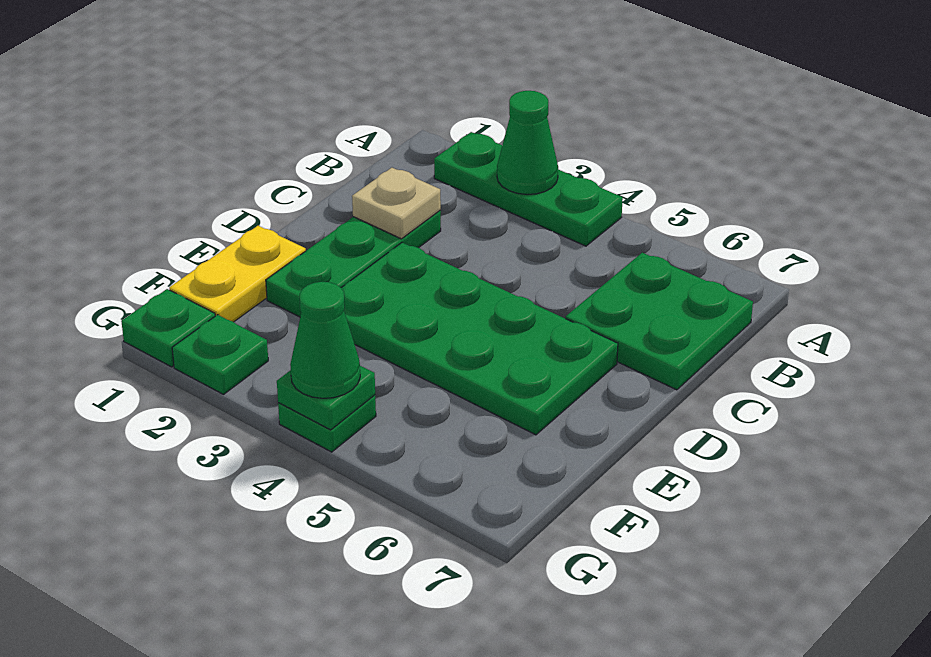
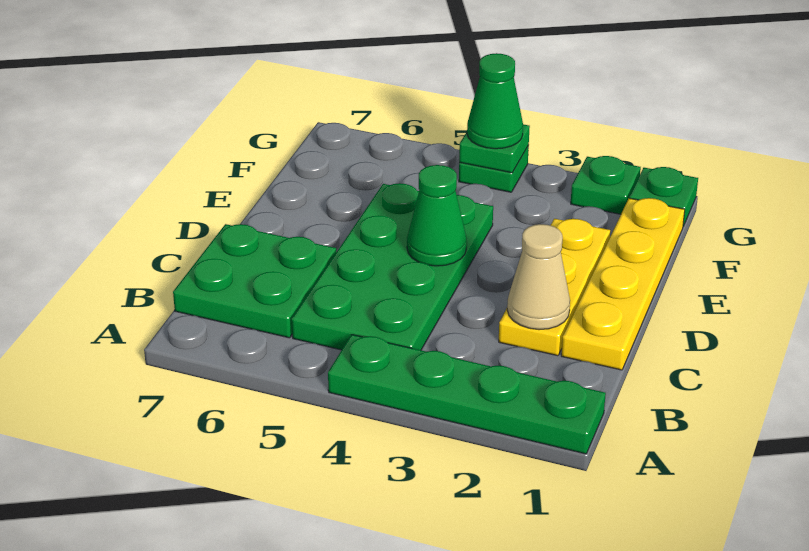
green 1x3 plate [434,132,623,246] -> green 1x4 plate [328,335,606,454]
green 1x1 cone [497,91,558,194] -> green 1x1 cone moved to [407,165,467,266]
green 1x3 plate [266,211,441,317] -> yellow 1x3 plate [499,219,610,356]
tan 1x1 plate [352,168,441,239] -> tan 1x1 cone [507,224,570,330]
green 2x4 plate [341,243,618,435] -> green 2x4 plate turned to [292,183,493,350]
yellow 1x2 plate [169,226,306,322] -> yellow 1x4 plate [561,198,685,370]

